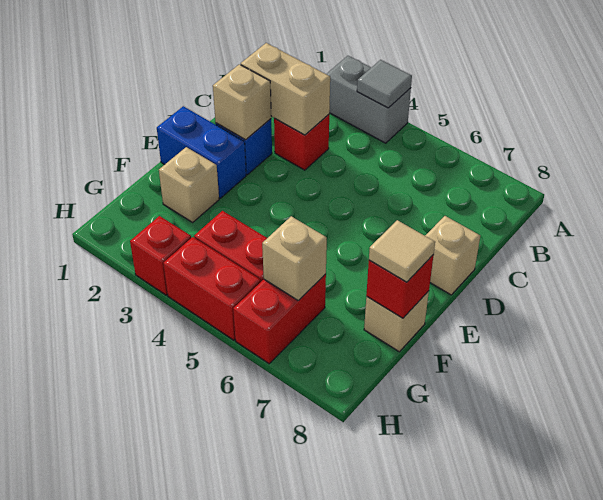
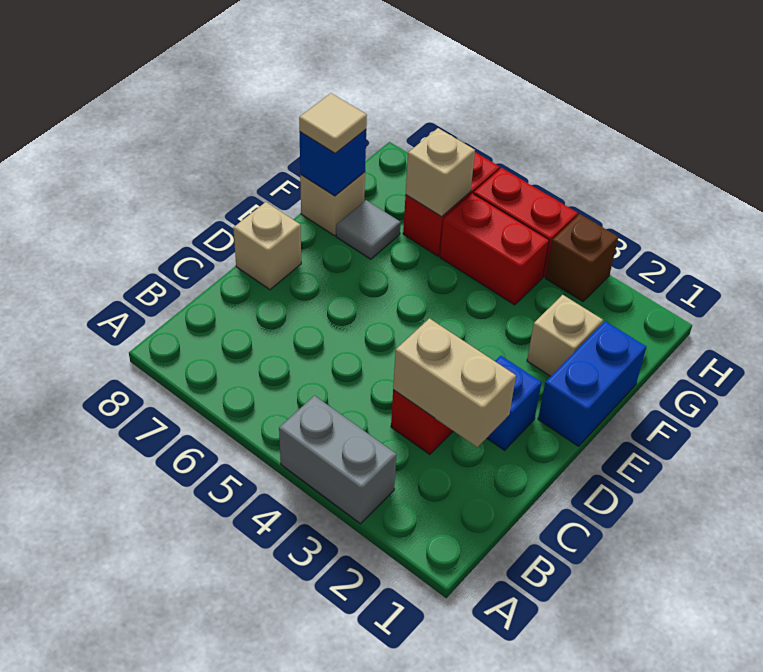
grey 1x1 tile [357,60,412,108] -> grey 1x1 tile moved to [336,200,401,259]
tan 1x1 brick [213,64,271,140] -> none
blue 1x2 brick [157,106,246,198] -> blue 1x2 brick turned to [538,321,646,446]
red 1x1 brick [366,255,434,318] -> blue 1x1 brick [300,130,366,196]
red 1x1 brick [130,216,191,295] -> brown 1x1 brick [546,214,618,301]

